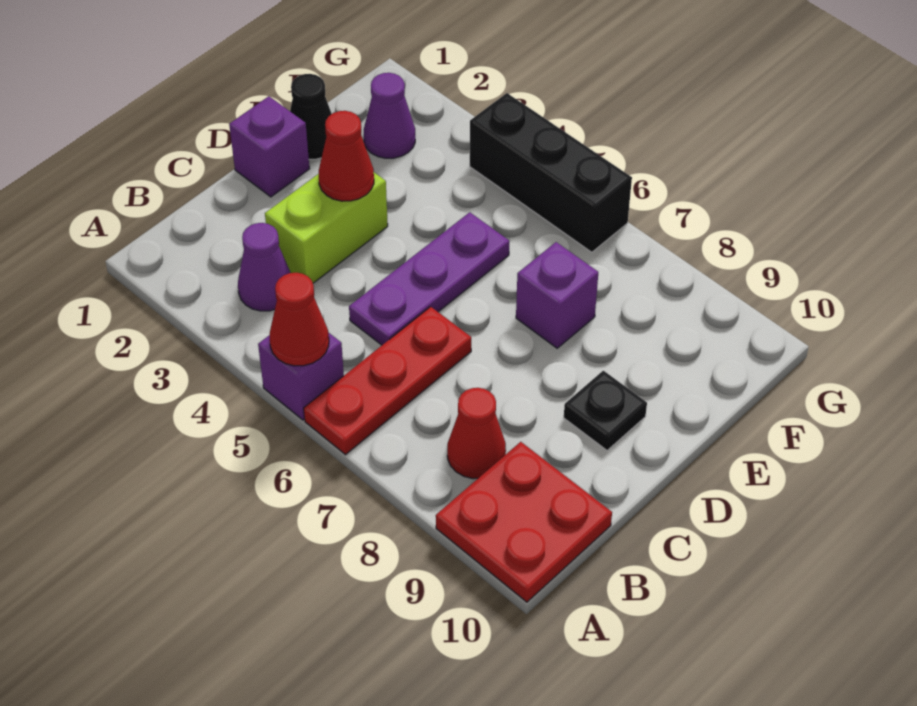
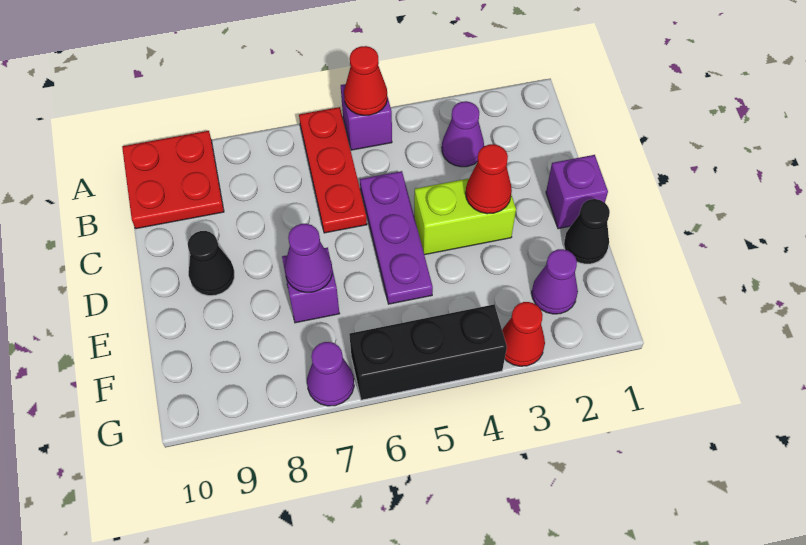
red 1x1 cone [447,388,506,479] -> red 1x1 cone moved to [502,302,545,366]
lime 1x2 brick [265,173,388,283] -> lime 1x2 brick turned to [414,179,516,255]
black 1x1 plate [564,371,647,450] -> black 1x1 cone [188,231,234,296]
none -> purple 1x1 cone [285,224,332,292]
none -> purple 1x1 cone [307,342,354,406]

